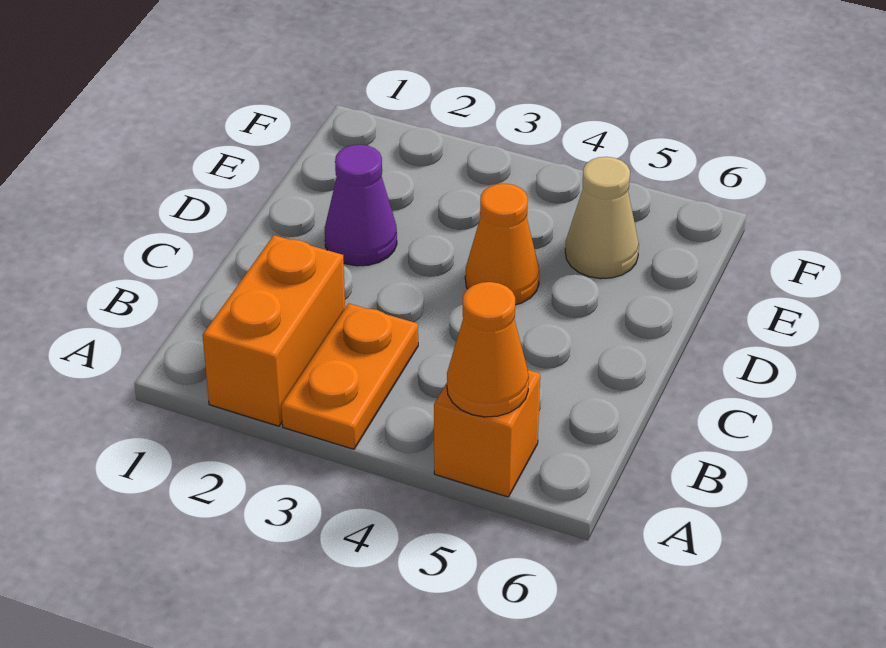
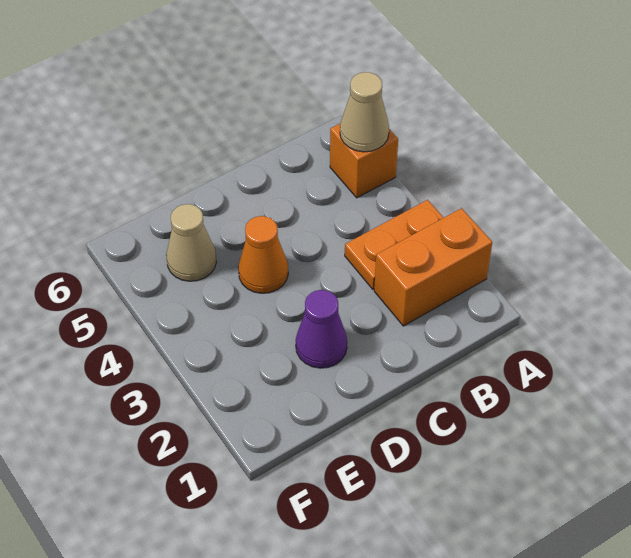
orange 1x1 cone [447,282,529,417] -> tan 1x1 cone [340,72,389,152]

